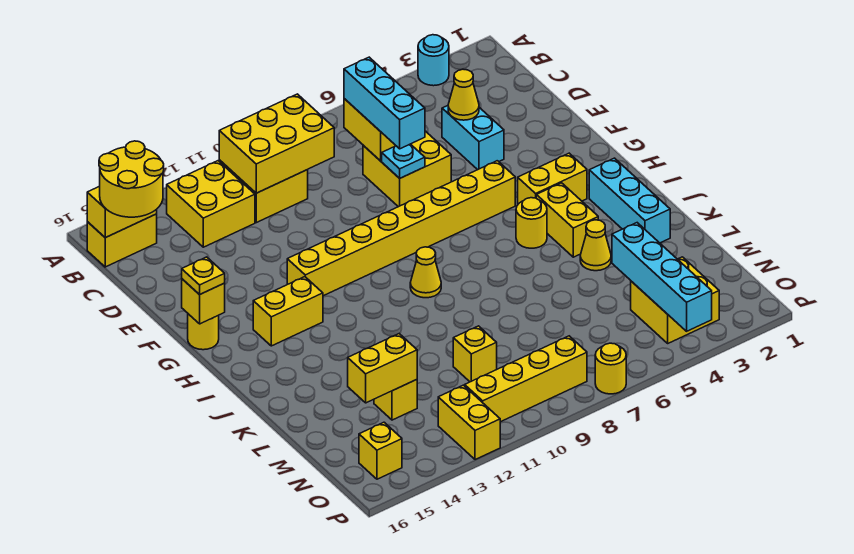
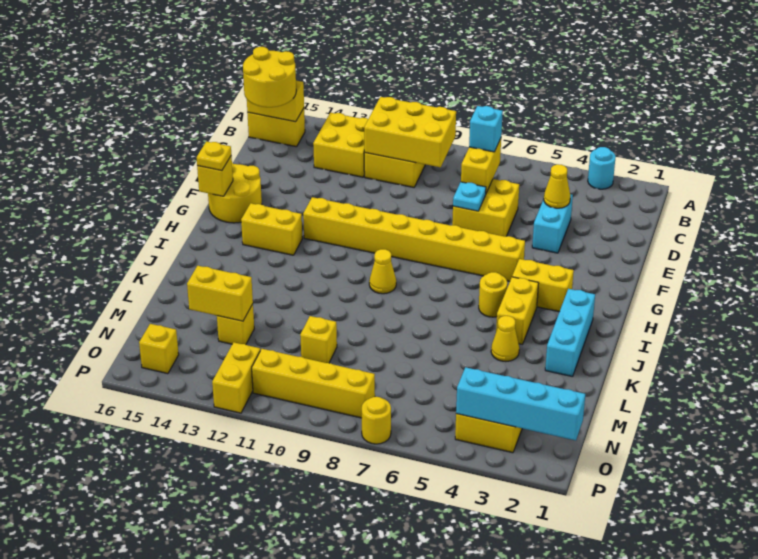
cyan 1x3 brick [344,57,425,149] -> cyan 1x1 brick [469,106,503,152]
yellow 1x1 round brick [188,314,219,350] -> yellow 2x2 round brick [208,163,262,223]
cyan 1x4 brick [612,223,712,331] -> cyan 1x4 brick turned to [456,367,585,441]

